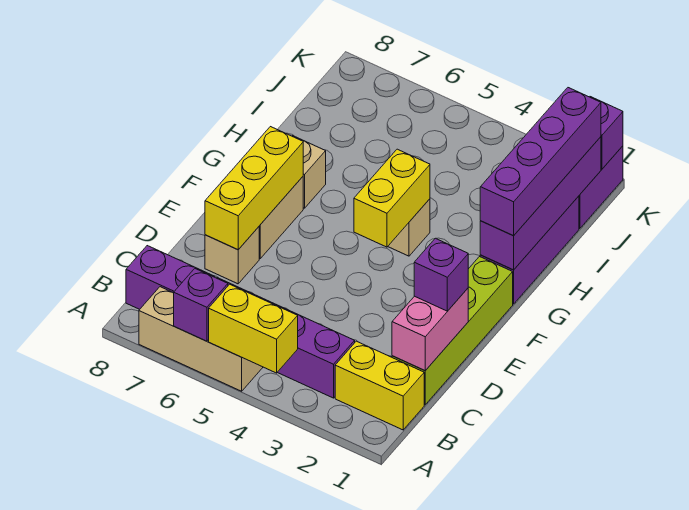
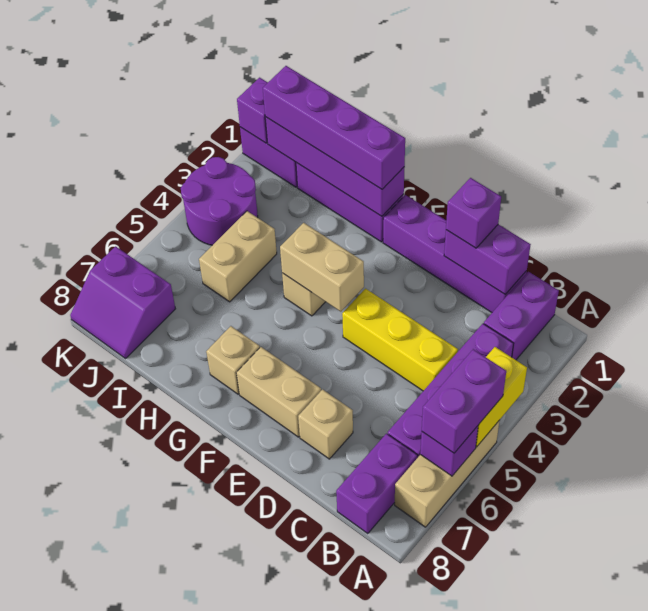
none -> purple 1x2 brick [422,349,506,453]
yellow 1x2 brick [335,341,424,430] -> purple 1x2 brick [484,272,559,360]
lime 1x4 brick [392,257,513,405] -> purple 1x4 brick [383,195,527,312]
pink 1x2 brick [392,288,468,371] -> purple 1x2 brick [444,224,531,294]
yellow 1x3 brick [205,127,303,250] -> yellow 1x3 brick moved to [342,289,458,391]
yellow 1x2 brick [354,149,430,247] -> tan 1x2 brick [280,223,364,312]
none -> tan 1x2 brick [199,211,277,302]
none -> purple 2x2 round brick [181,157,258,245]
none -> purple 2x2 slope [70,246,175,358]

